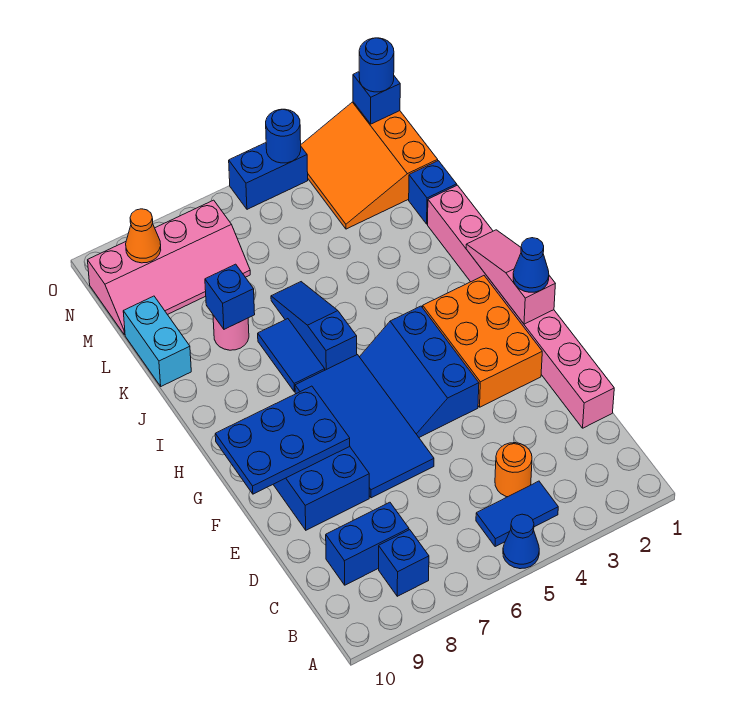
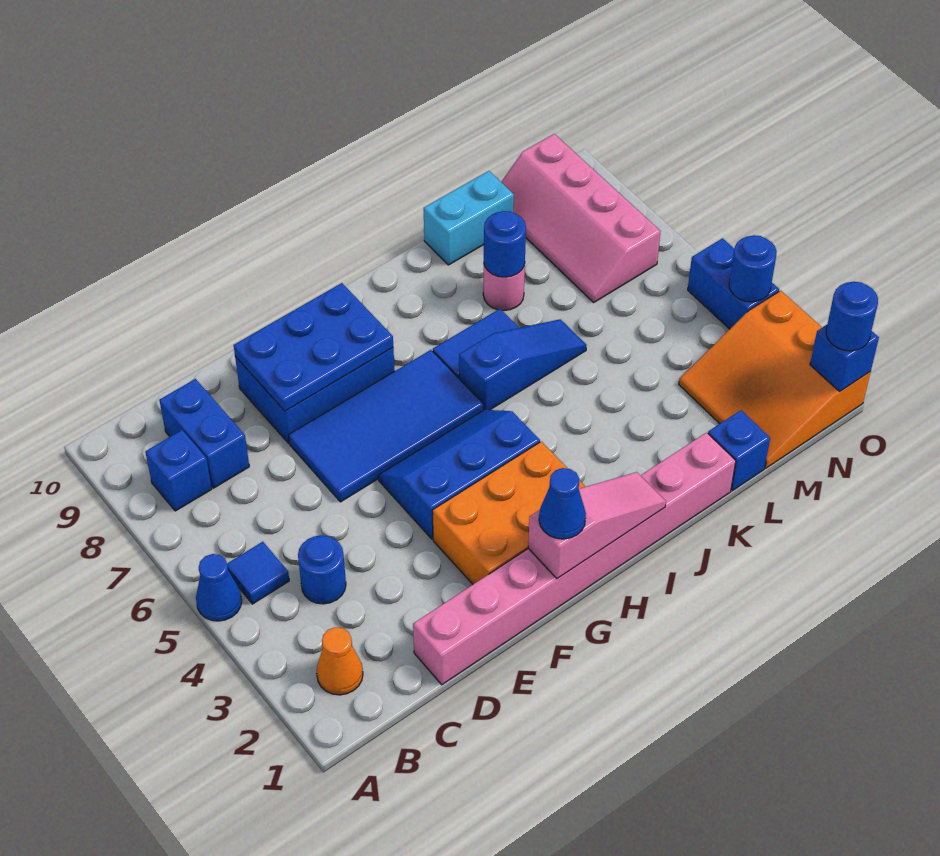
blue 1x2 tile [476,481,558,547] -> blue 1x1 tile [227,542,289,604]
orange 1x1 round brick [495,443,532,497] -> blue 1x1 round brick [298,535,346,604]
blue 2x3 plate [215,386,350,494] -> blue 2x3 plate turned to [234,283,393,411]
blue 1x1 brick [205,264,255,329] -> blue 1x1 round brick [484,211,526,277]
orange 3x3 slope [301,102,438,229] -> orange 3x3 slope turned to [679,291,871,468]
orange 1x1 cone [126,209,161,263] -> orange 1x1 cone moved to [317,627,363,695]

